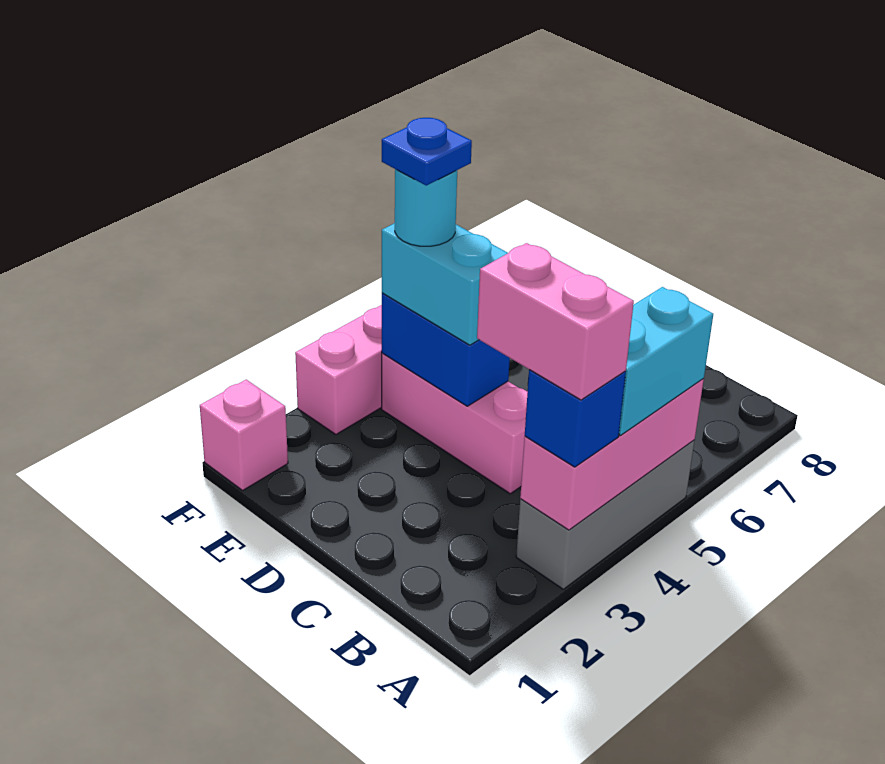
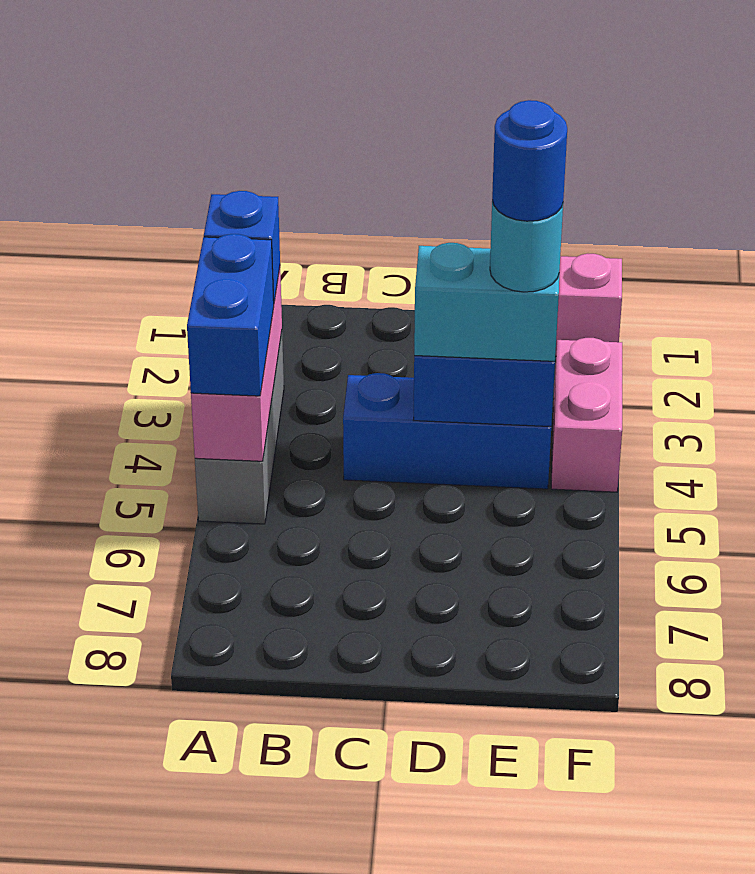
pink 1x2 brick [477,243,634,400] -> none
cyan 1x2 brick [619,287,713,435] -> blue 1x2 brick [187,234,274,396]
pink 1x3 brick [382,353,528,494] -> blue 1x3 brick [343,373,551,489]
blue 1x1 plate [382,118,472,185] -> blue 1x1 round brick [492,100,567,221]

